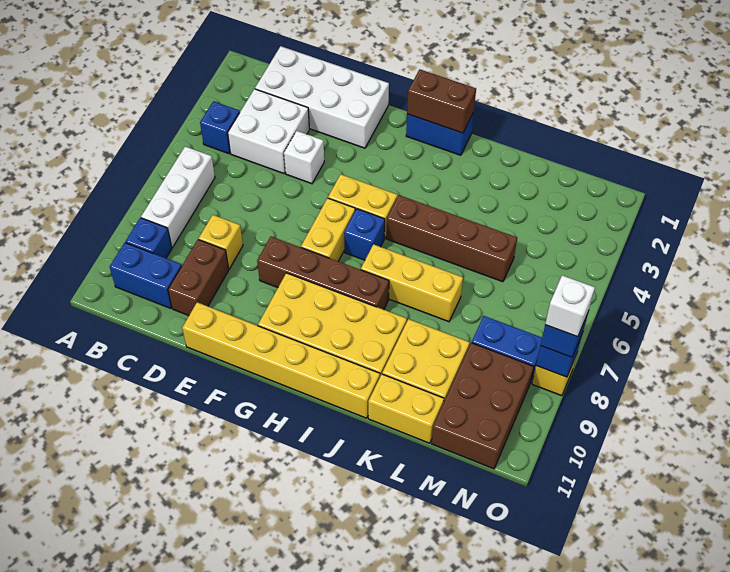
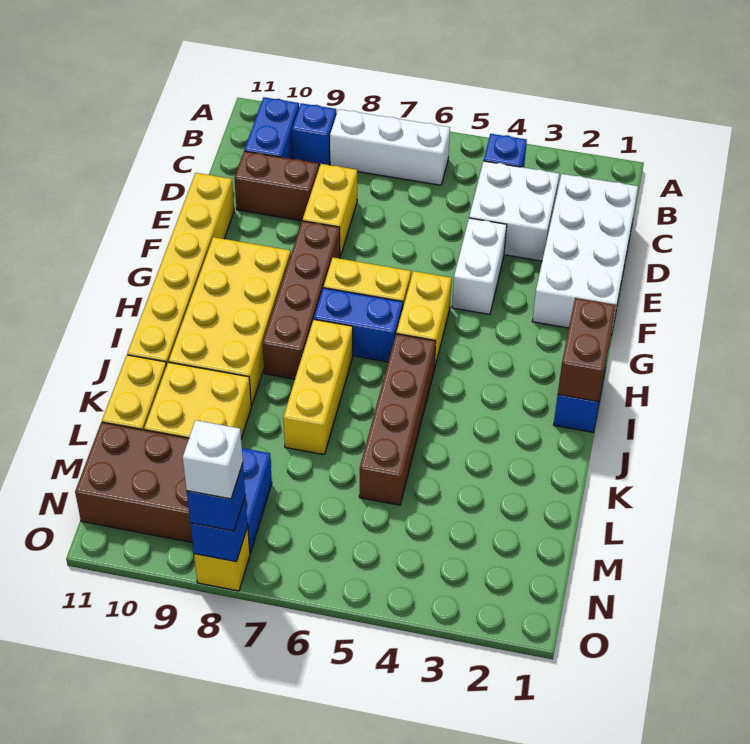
yellow 1x1 brick [199,215,243,269] -> yellow 1x2 brick [303,164,357,257]
white 1x1 brick [284,131,324,184] -> white 1x2 brick [452,218,507,314]
blue 1x1 brick [344,209,385,260] -> blue 1x2 brick [314,288,403,362]

